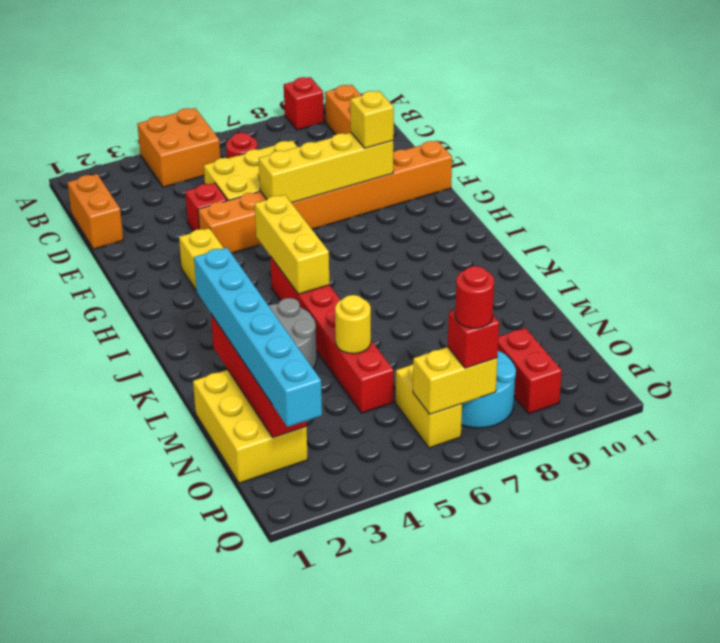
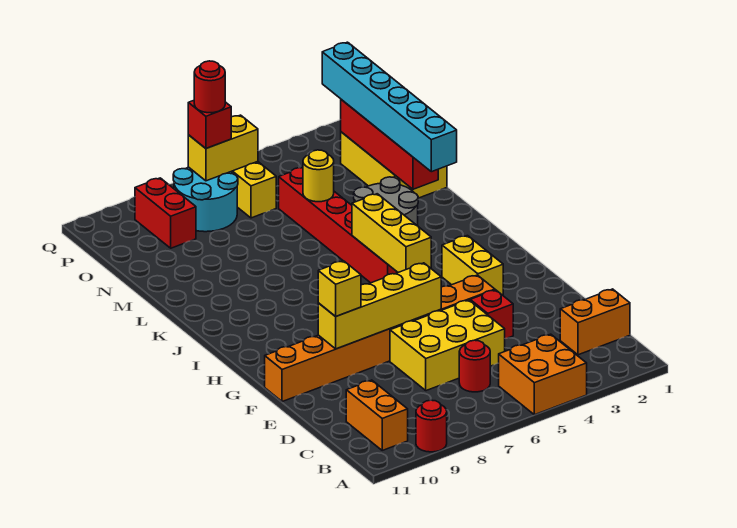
red 1x1 brick [284,77,324,130] -> red 1x1 round brick [416,400,447,452]
orange 1x2 brick [67,174,123,249] -> orange 1x2 brick turned to [560,289,630,355]

